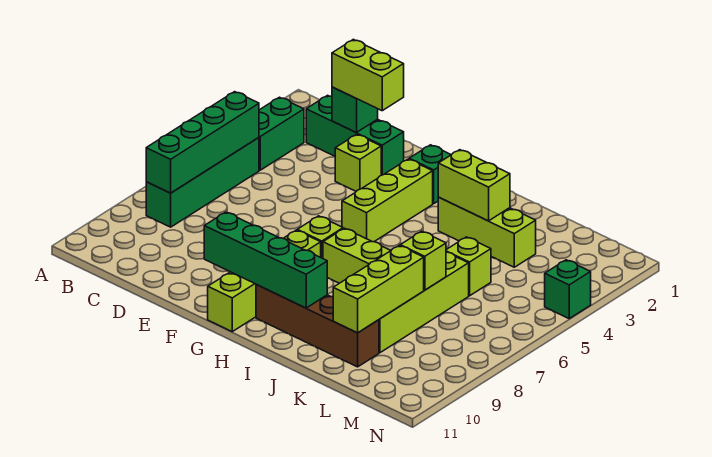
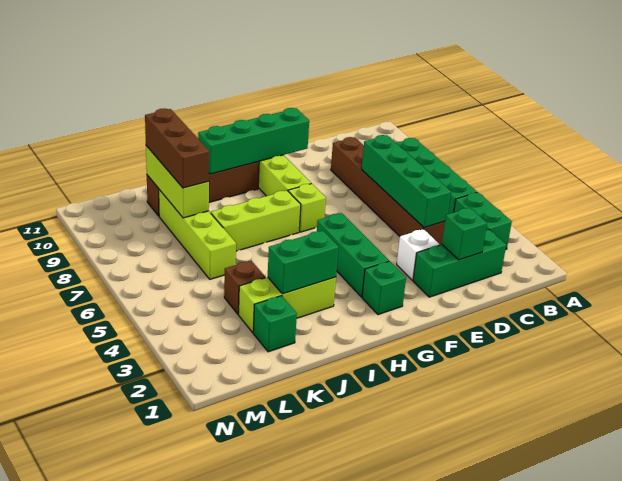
green 1x4 brick [146,92,259,193] -> green 1x4 brick moved to [362,135,451,228]
lime 1x2 brick [332,39,404,111] -> none
none -> brown 1x6 brick [331,137,445,245]
lime 1x1 brick [335,134,381,191] -> white 1x1 brick [397,229,440,280]
lime 1x3 brick [342,159,433,242] -> green 1x3 brick [317,213,389,297]
lime 1x2 brick [438,150,510,221] -> green 1x2 brick [268,231,339,294]
none -> brown 1x1 brick [224,261,265,314]
lime 1x1 brick [446,237,491,296] -> none
lime 1x1 brick [400,231,446,290] -> none
none -> brown 1x3 brick [145,109,209,188]
green 1x1 brick [545,260,591,318] -> green 1x1 brick moved to [253,296,297,352]

